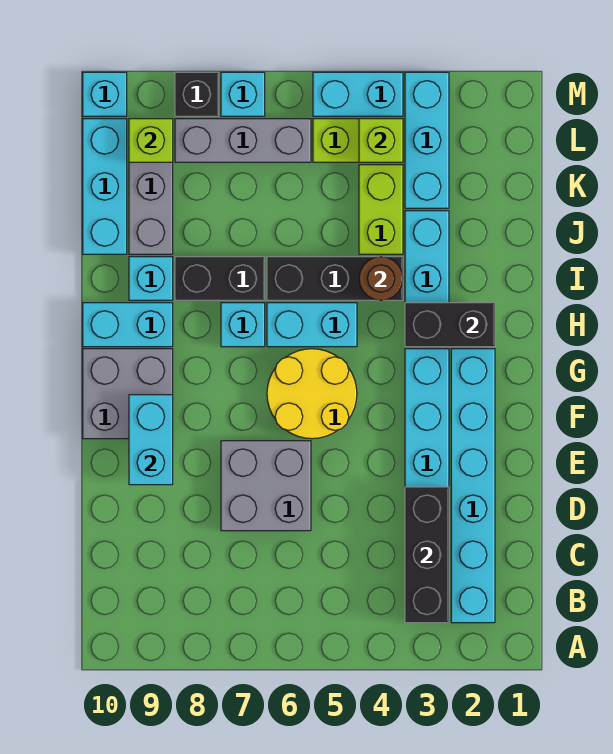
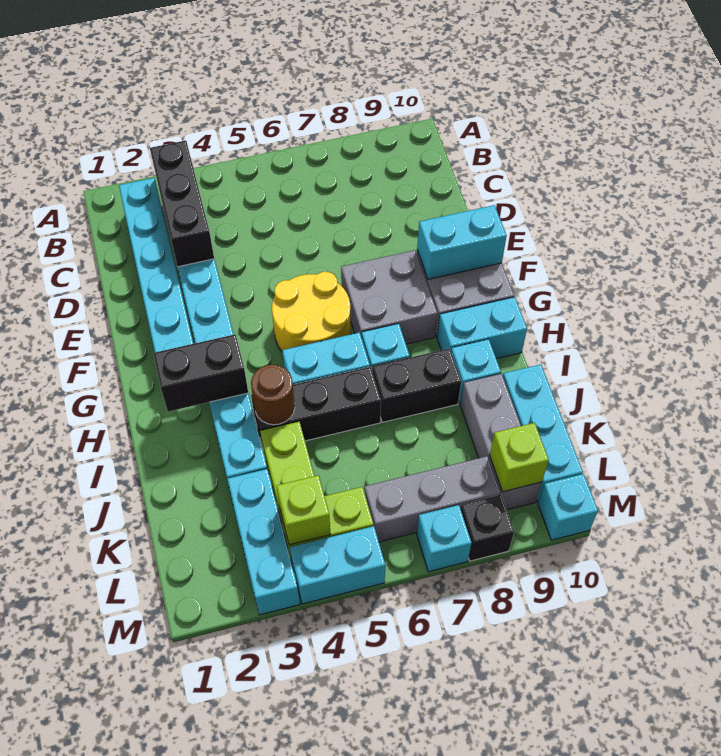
grey 2x2 brick [221,441,311,531] -> grey 2x2 brick moved to [341,250,437,344]
cyan 1x2 brick [129,395,173,485] -> cyan 1x2 brick turned to [417,205,507,279]

